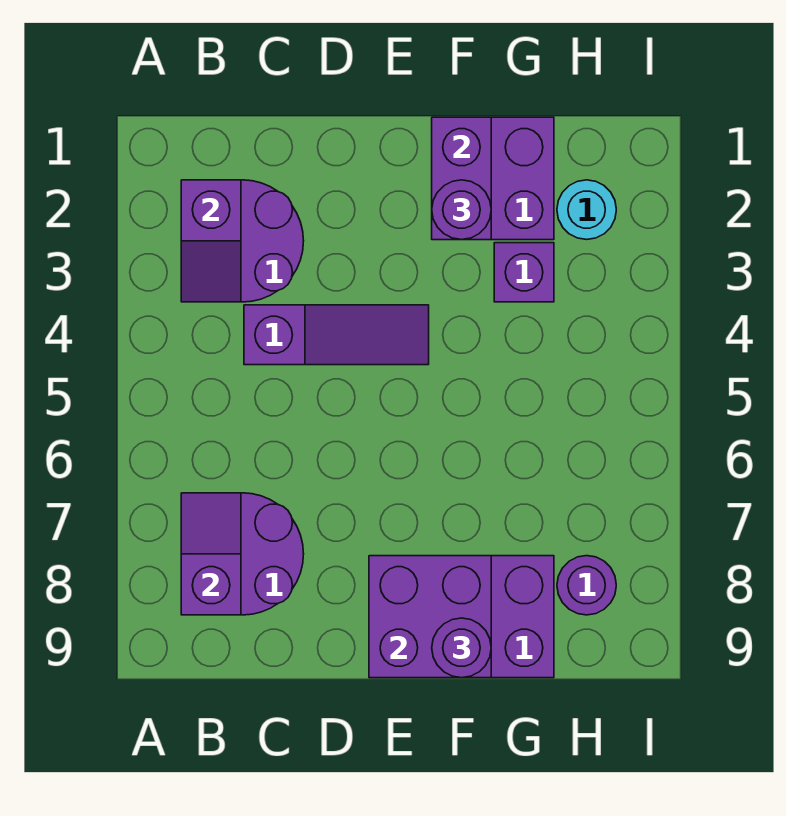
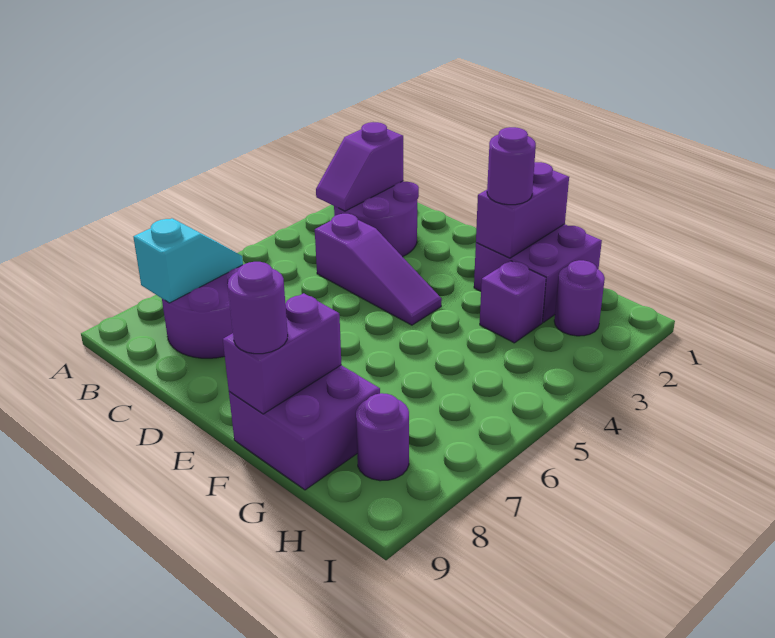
purple 1x2 slope [181,493,241,615] -> cyan 1x2 slope [134,218,243,303]
purple 2x2 brick [369,556,491,678] -> purple 1x2 brick [223,293,341,414]
cyan 1x1 round brick [557,180,616,240] -> purple 1x1 round brick [554,260,605,336]

